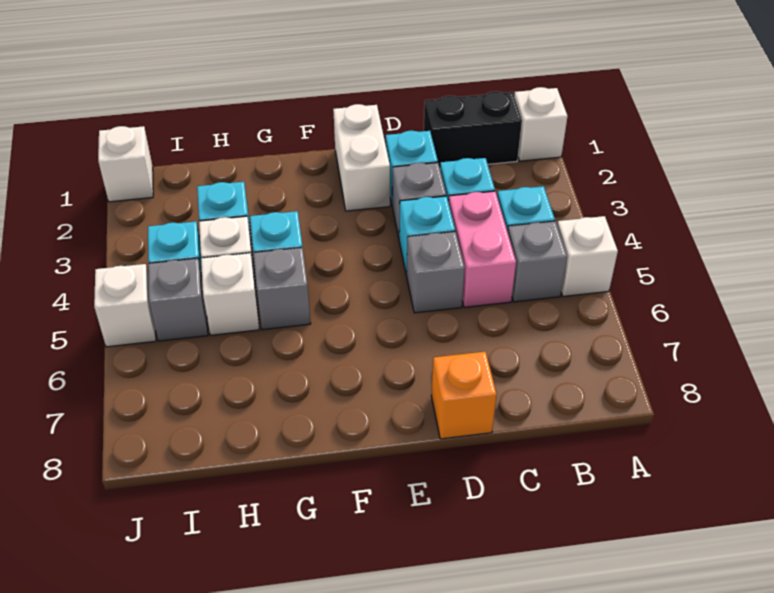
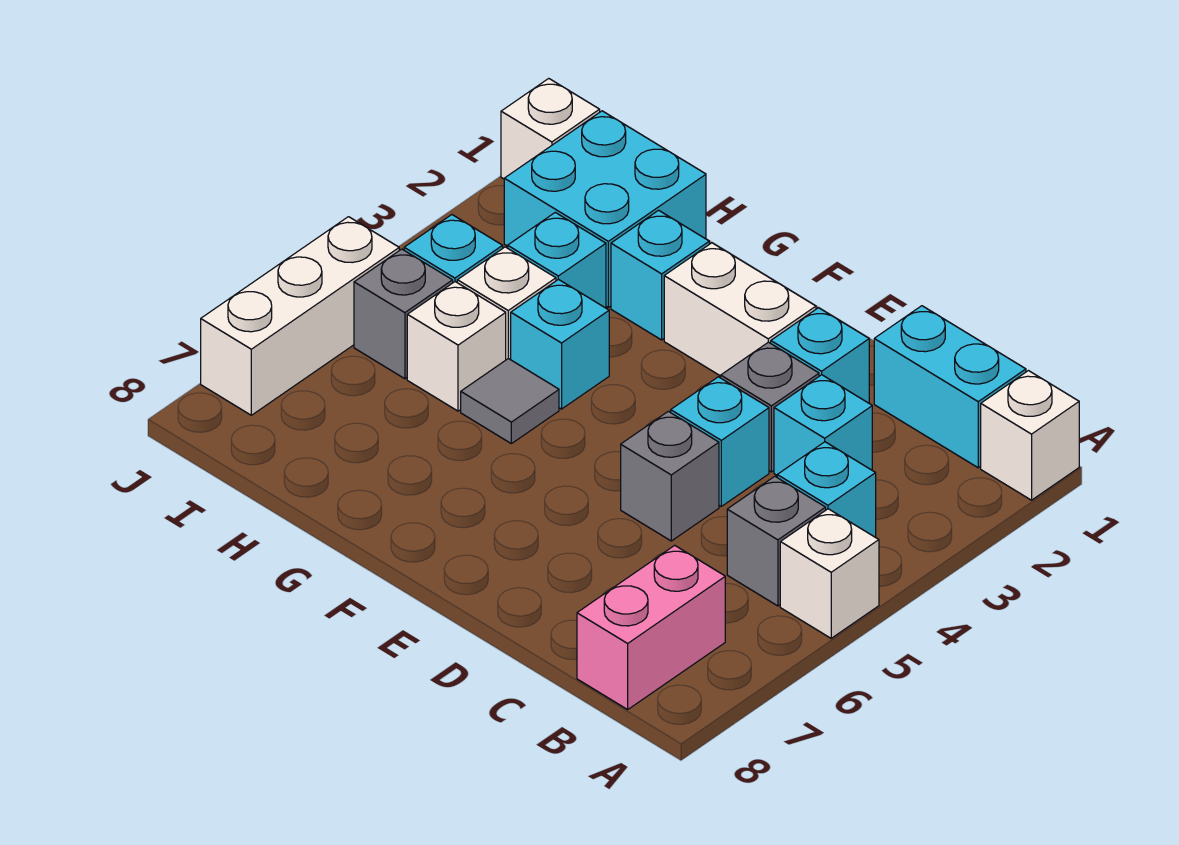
black 1x2 brick [424,91,522,168] -> cyan 1x2 brick [874,306,1026,468]
pink 1x2 brick [449,191,516,307] -> pink 1x2 brick moved to [577,545,725,709]
orange 1x1 brick [431,351,497,439] -> none
white 1x2 brick [333,104,390,211] -> white 1x2 brick turned to [664,243,816,376]
none -> cyan 1x1 brick [611,210,709,340]
grey 1x1 brick [253,248,311,330] -> grey 1x1 tile [461,359,559,444]
none -> cyan 2x2 brick [504,111,706,307]
white 1x1 brick [94,264,156,347] -> white 1x3 brick [201,217,399,415]

